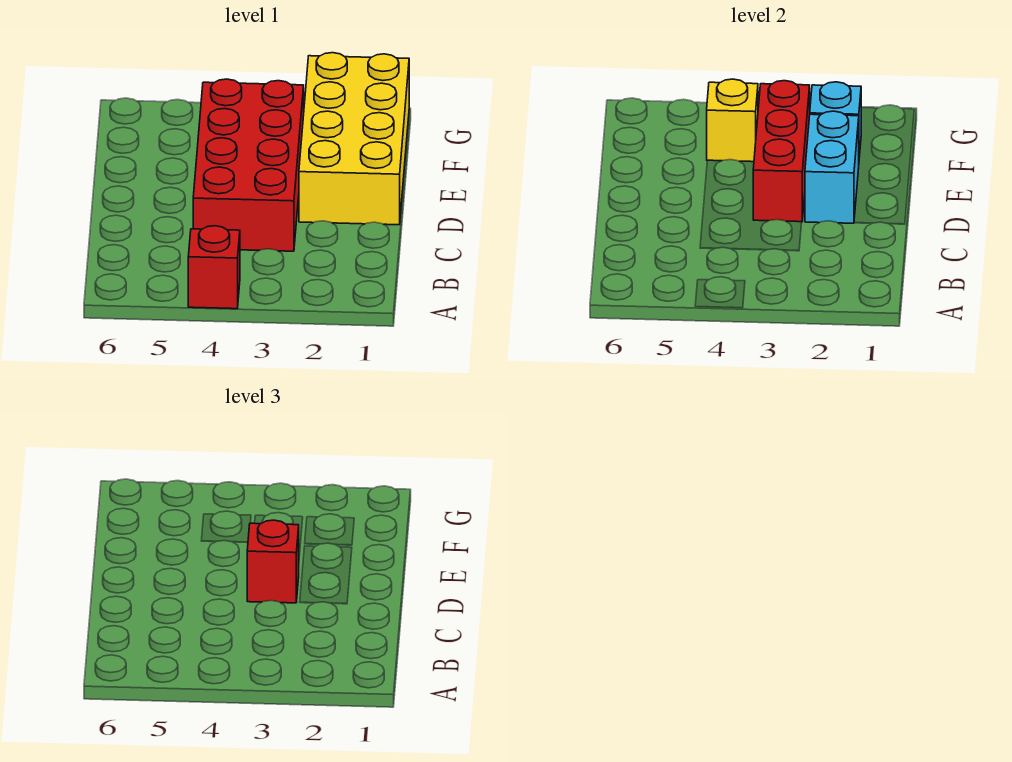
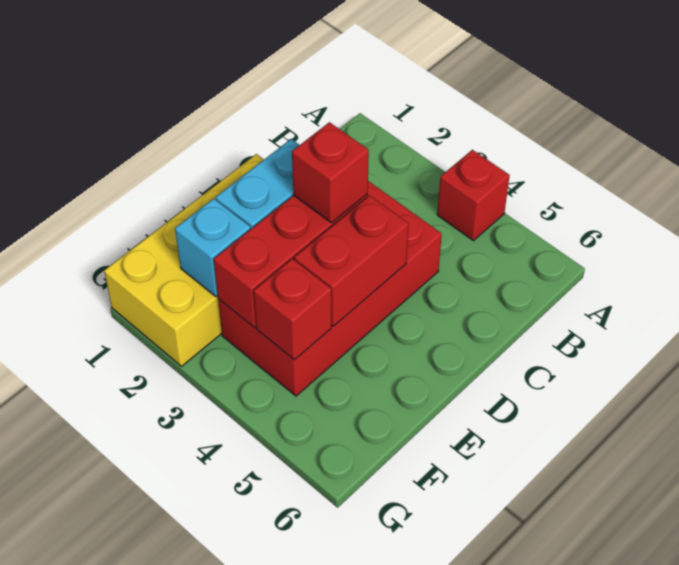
none -> red 1x2 brick [294,195,409,326]
yellow 1x1 brick [707,79,758,162] -> red 1x1 brick [254,259,332,360]

